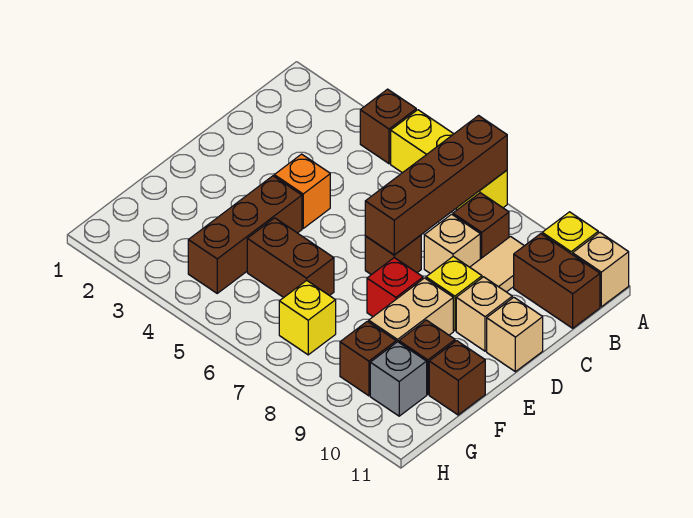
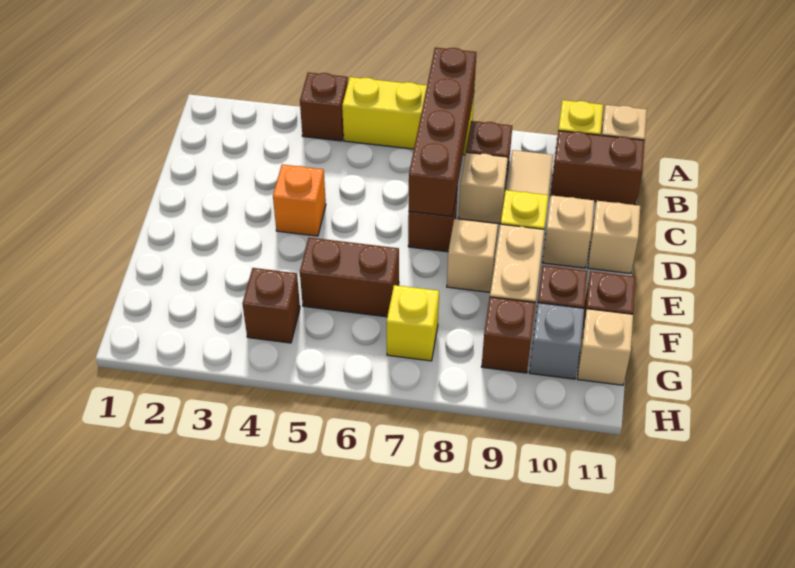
brown 1x3 brick [188,176,302,293] -> brown 1x1 brick [242,268,300,343]
red 1x1 brick [367,258,423,317] -> tan 1x1 brick [447,219,498,292]
none -> tan 1x1 brick [577,309,633,385]

